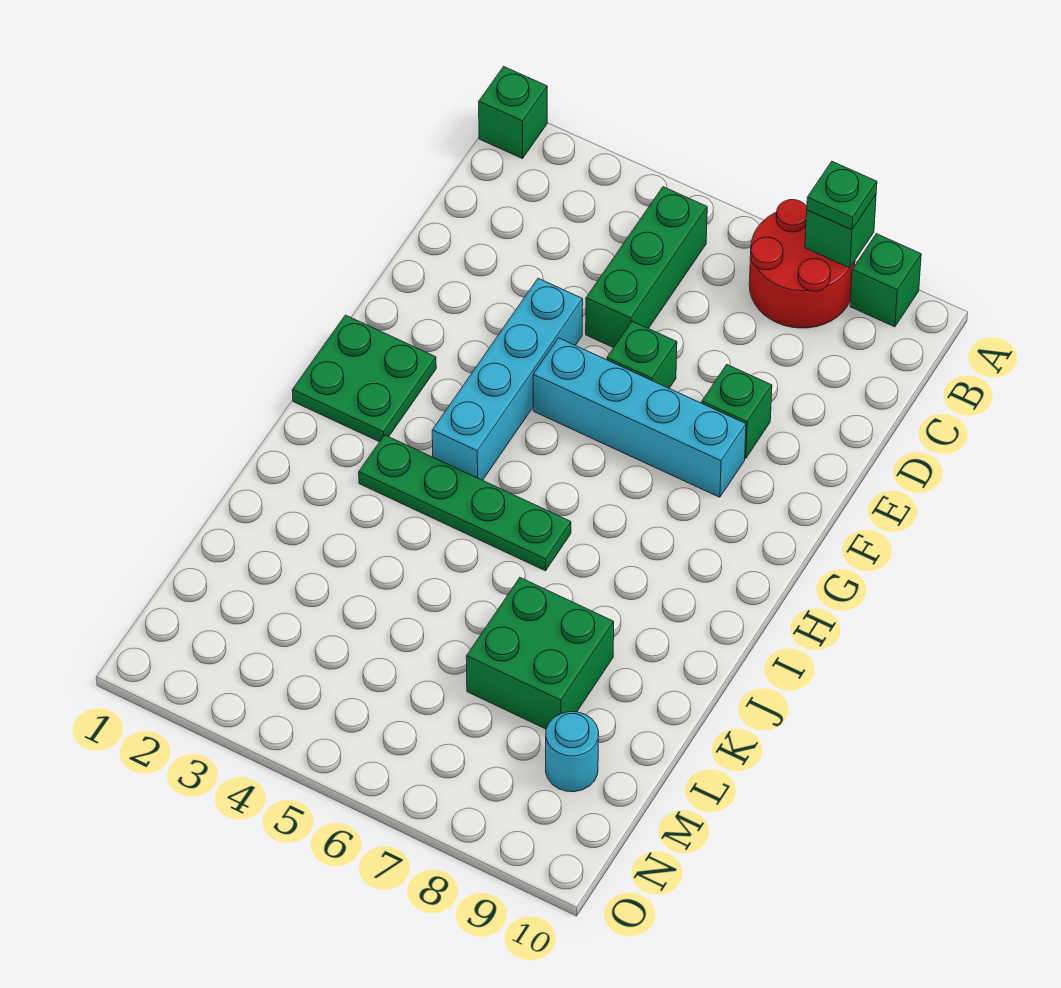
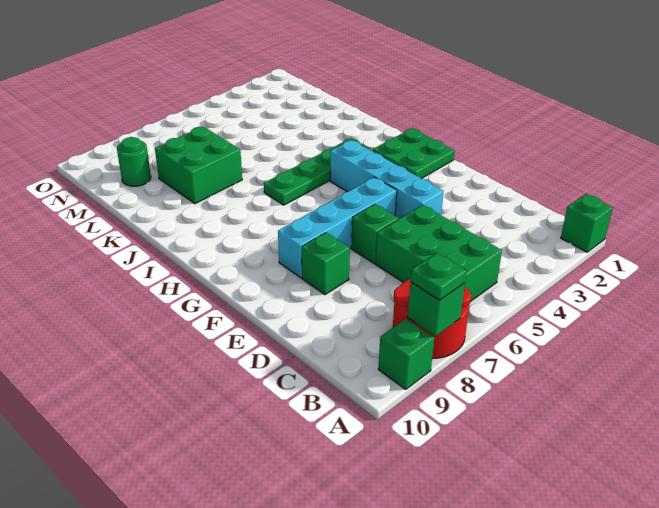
green 1x3 brick [586,187,707,348] -> green 2x3 brick [376,205,502,301]
cyan 1x1 round brick [546,712,599,792] -> green 1x1 round brick [117,137,151,186]

